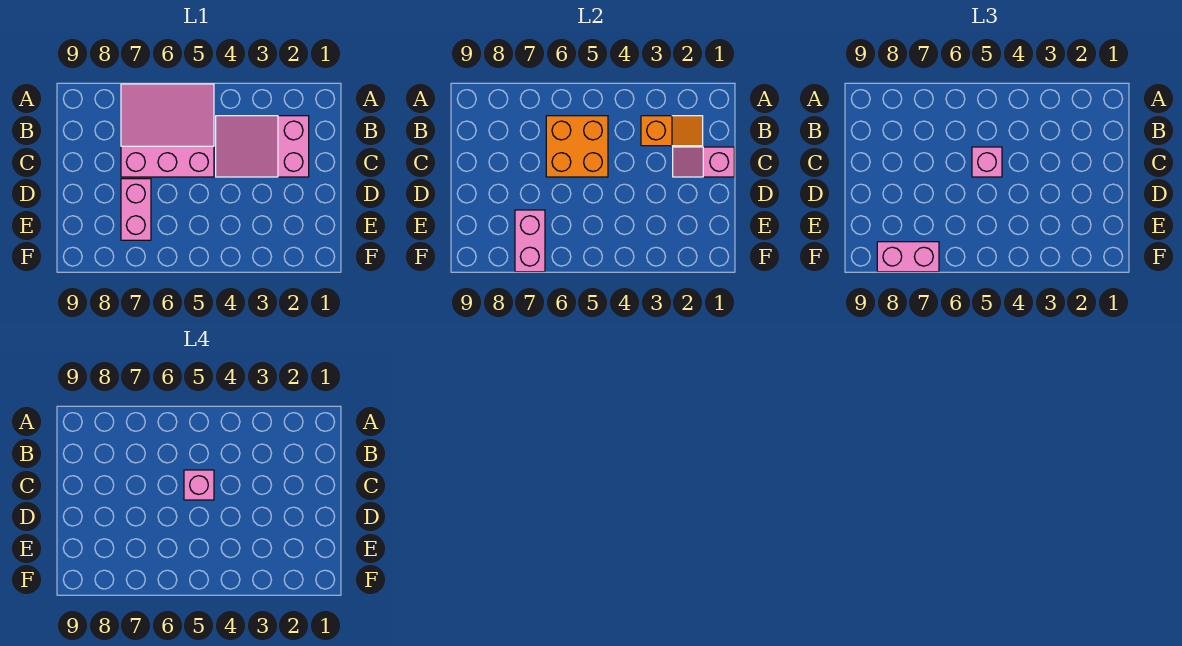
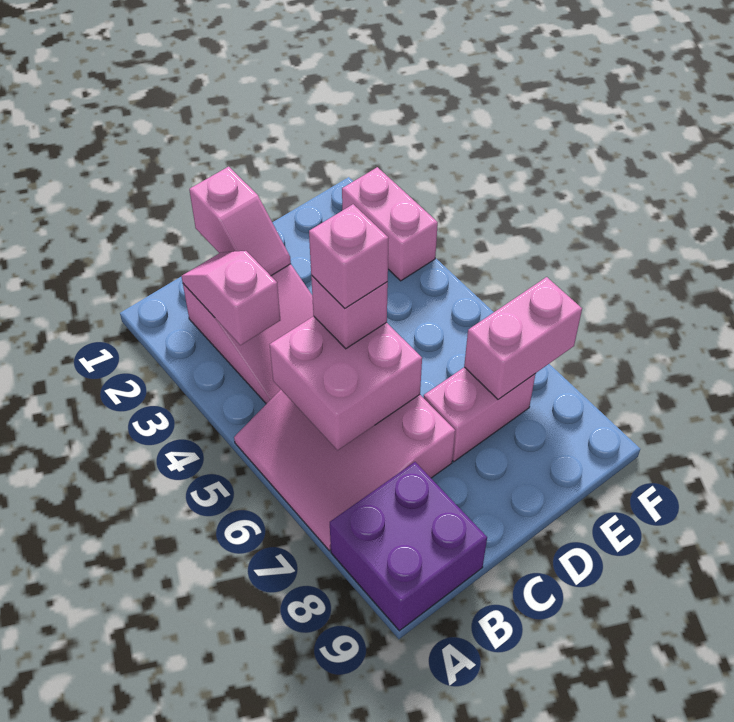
none -> purple 2x2 brick [330,462,487,631]
orange 1x2 slope [641,116,703,146] -> pink 1x2 slope [181,251,280,345]
orange 2x2 brick [546,116,608,177] -> pink 2x2 brick [270,316,422,450]
pink 1x2 brick [877,242,939,272] -> pink 1x2 brick moved to [342,167,438,281]

